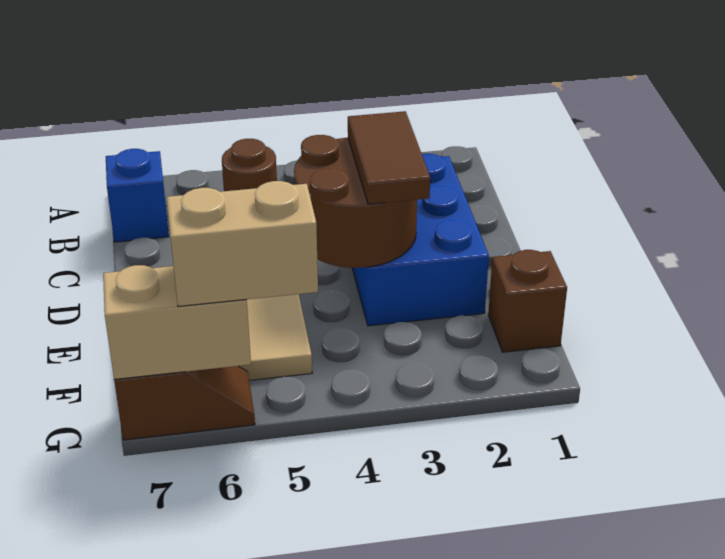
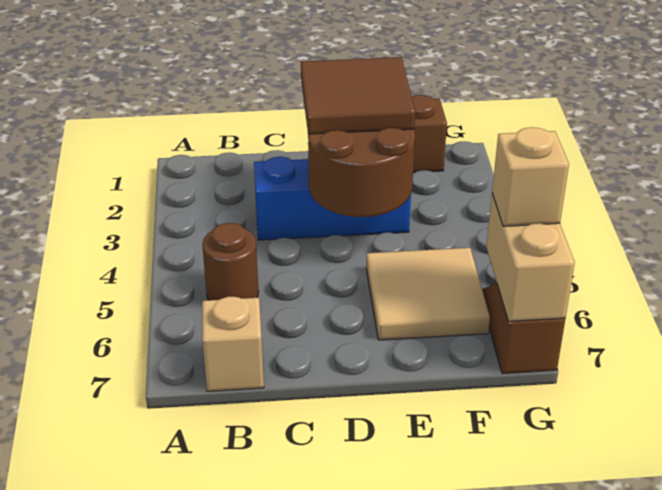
blue 1x1 brick [106,149,169,242] -> tan 1x1 brick [202,297,264,391]
blue 2x3 brick [352,154,489,326] -> blue 1x3 brick [254,157,411,240]
brown 1x2 tile [348,111,430,204] -> brown 2x2 tile [301,57,415,134]
tan 1x2 brick [167,181,318,306] -> tan 1x1 brick [492,127,569,226]

